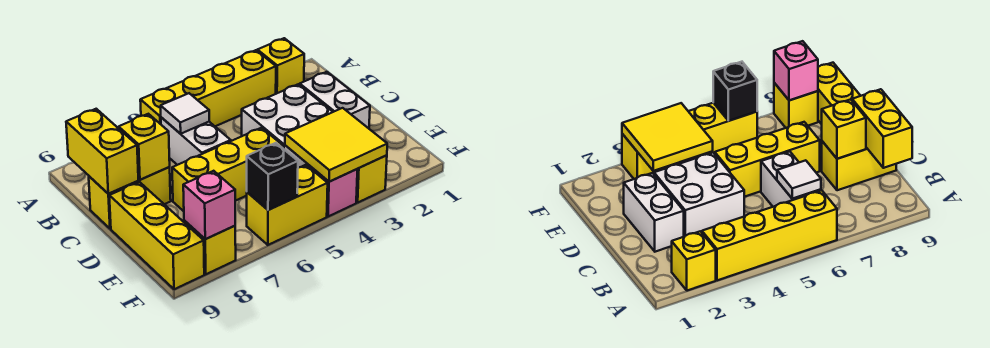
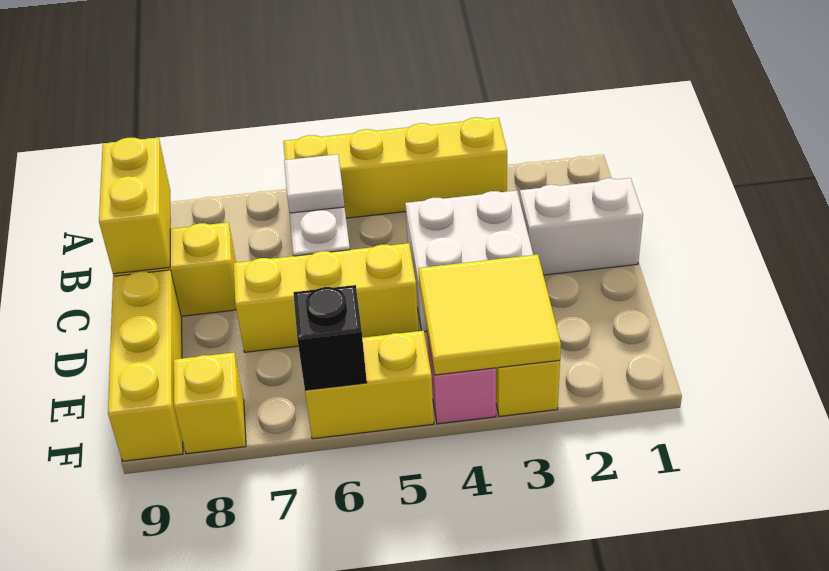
yellow 1x1 brick [257,38,304,94] -> none
white 1x2 brick [300,72,370,128] -> white 1x2 brick turned to [520,178,643,275]
yellow 1x1 brick [119,114,170,180] -> none
pink 1x1 brick [183,171,235,239] -> none

